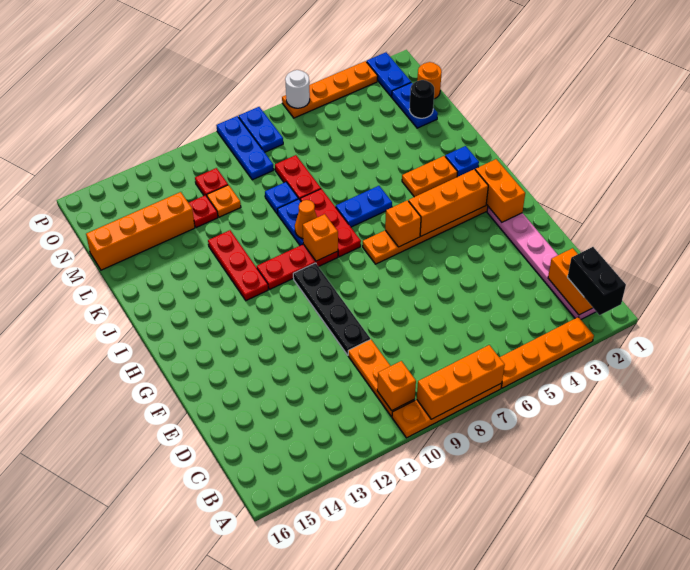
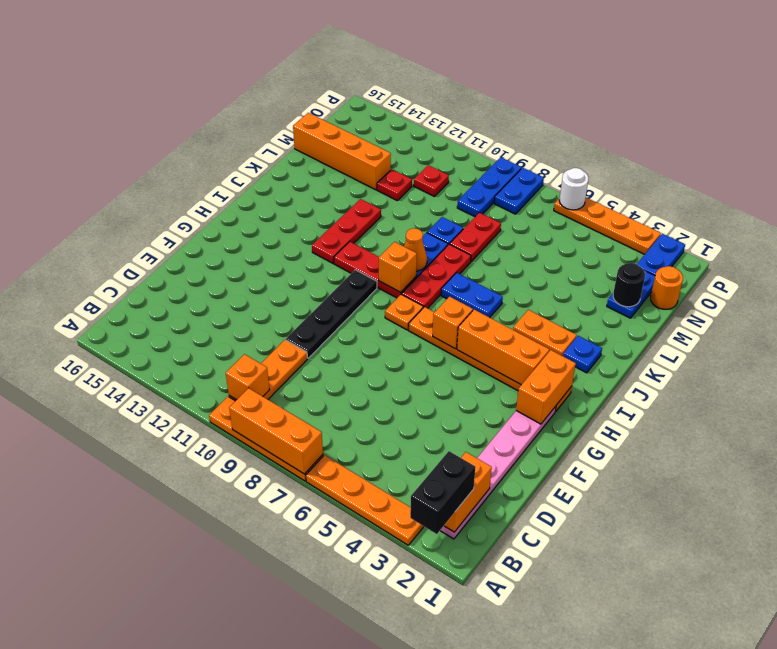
orange 1x1 plate [207,185,241,217] -> orange 1x1 plate moved to [385,294,423,330]

